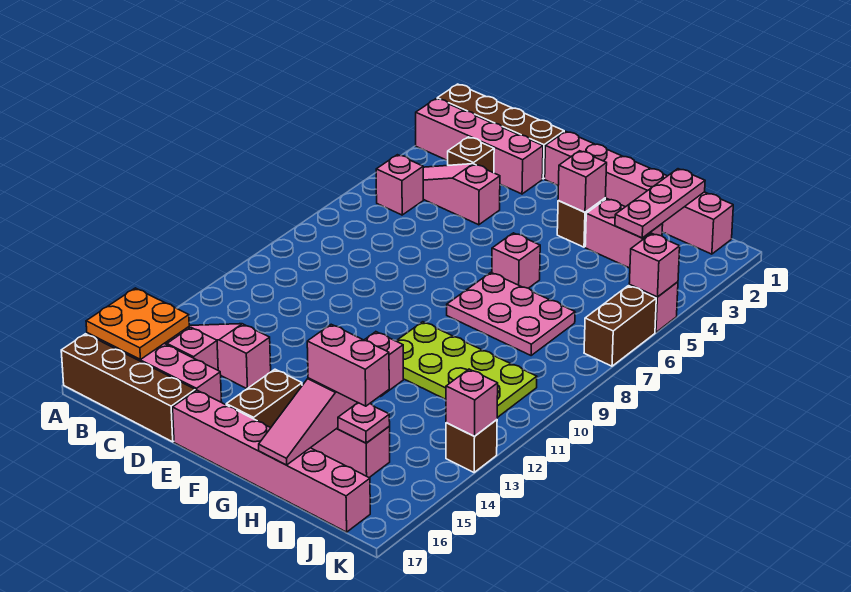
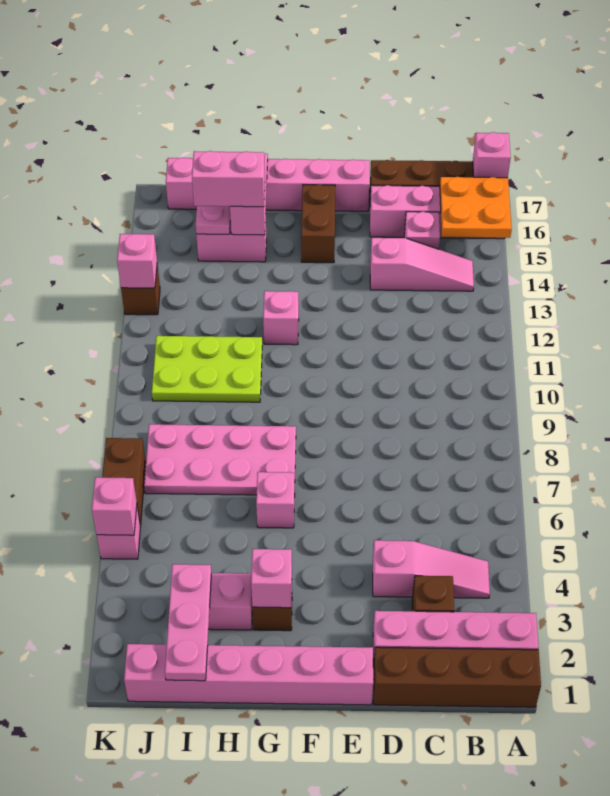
pink 1x1 brick [376,155,423,215] -> pink 1x1 brick moved to [473,132,511,178]
pink 2x3 plate [447,273,575,355] -> pink 2x4 plate [144,424,296,495]
lime 2x4 plate [396,322,537,418] -> lime 2x3 plate [152,336,262,402]

